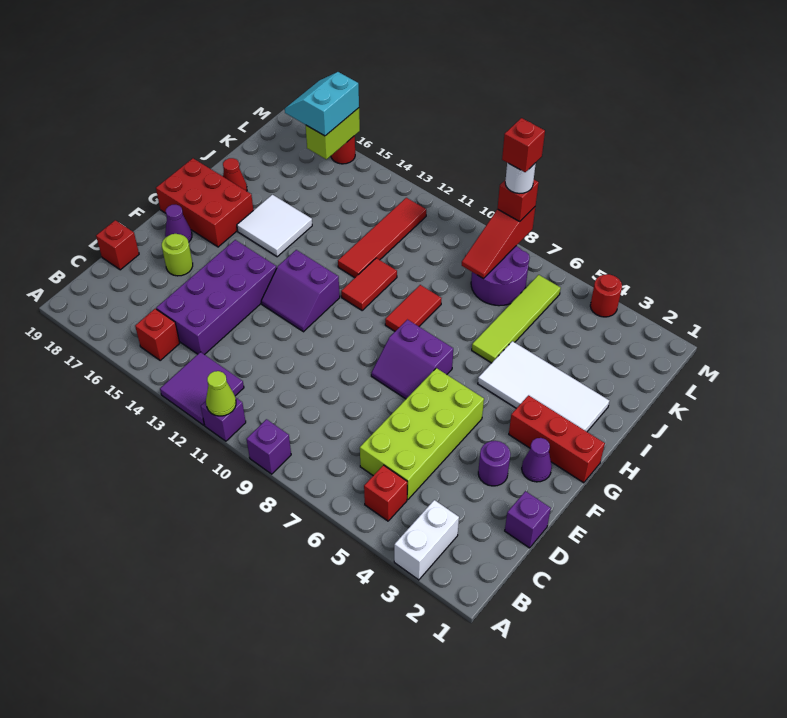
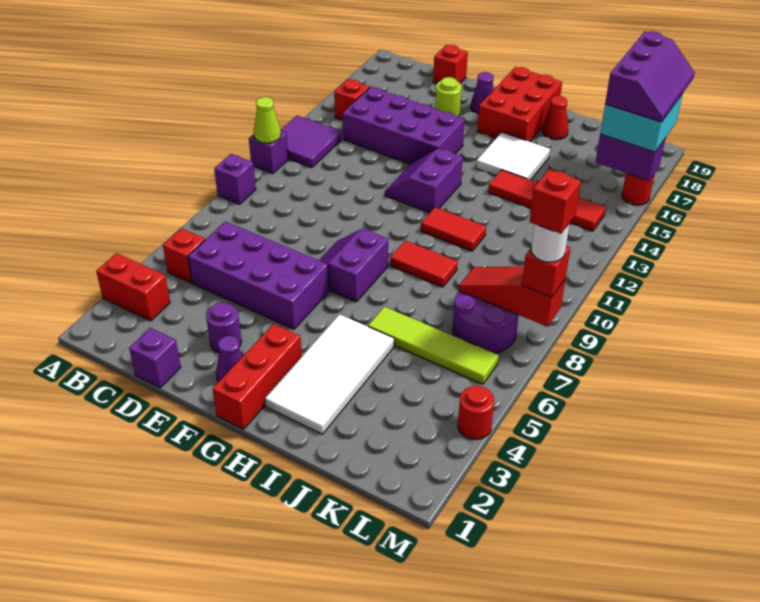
white 1x2 brick [394,500,459,580] -> red 1x2 brick [96,253,170,321]
lime 2x4 brick [360,368,484,499] -> purple 2x4 brick [188,221,329,329]
red 1x4 tile [338,198,426,278] -> red 1x4 tile moved to [488,170,606,231]
lime 1x2 brick [305,108,360,159] -> purple 1x2 brick [596,134,666,181]
cyan 2x2 slope [285,72,359,136] -> cyan 2x2 brick [600,94,683,152]
none -> purple 2x3 slope [605,31,695,122]

